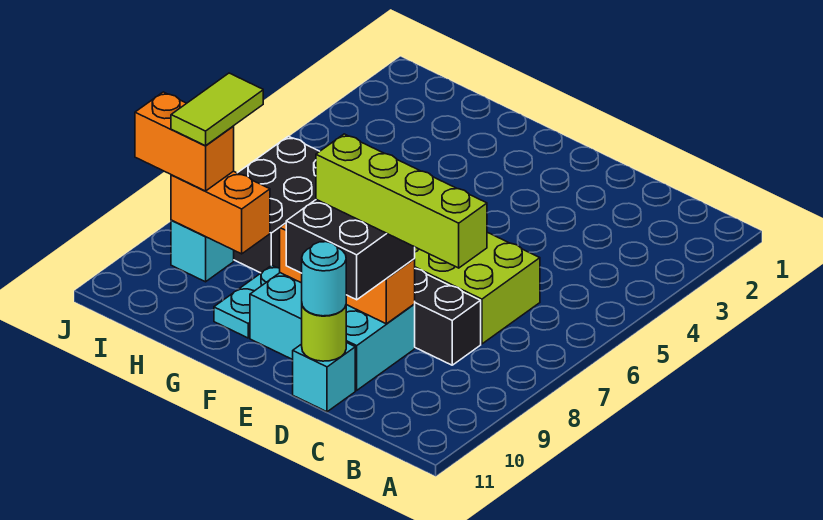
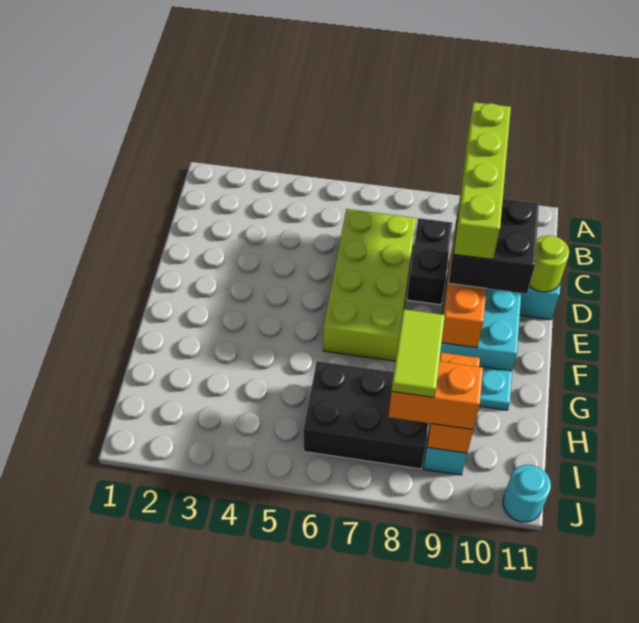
cyan 1x1 round brick [302,242,346,316] -> cyan 1x1 round brick moved to [503,465,551,522]
lime 1x2 tile [171,73,263,146] -> lime 1x2 tile turned to [392,309,445,397]
orange 1x2 brick [135,92,234,191] -> orange 1x2 brick turned to [389,361,483,430]

